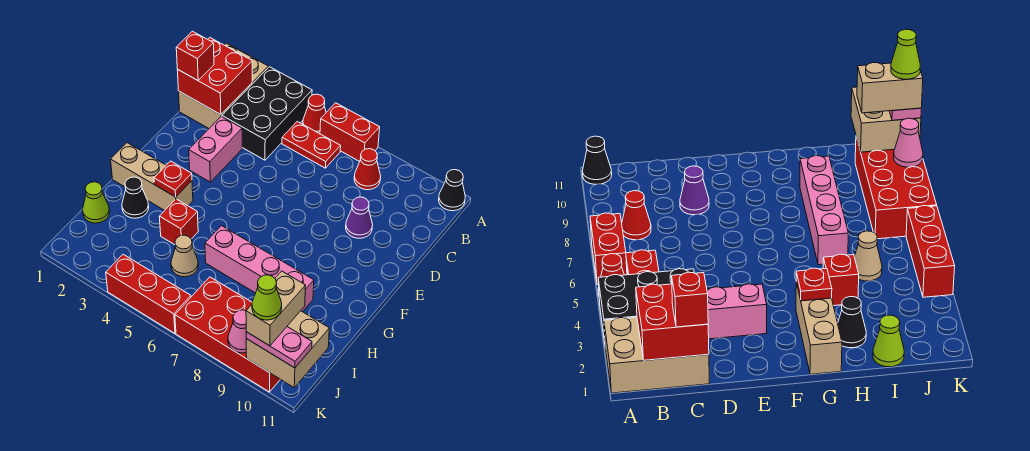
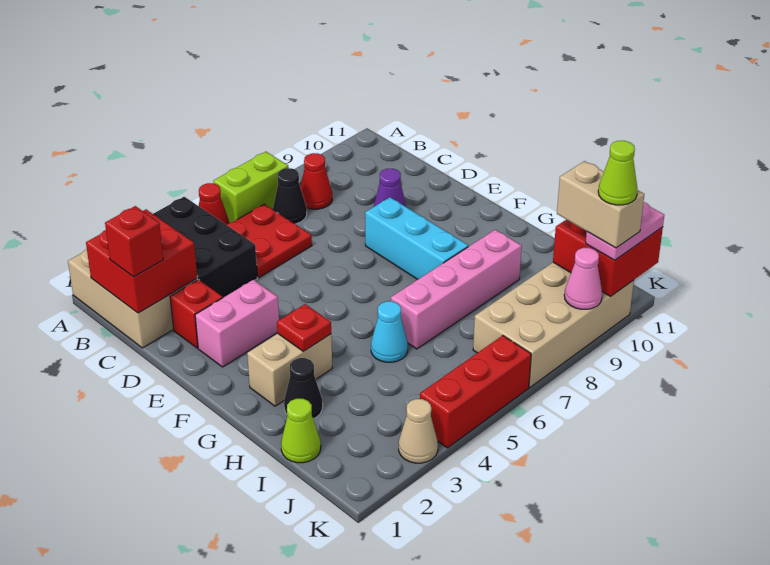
red 1x2 brick [320,103,380,162] -> lime 1x2 brick [214,152,289,223]
black 1x1 cone [439,170,465,211] -> black 1x1 cone moved to [273,168,307,224]
red 1x2 plate [282,121,341,168] -> red 2x2 plate [227,204,312,278]
pink 1x2 brick [189,116,242,182] -> pink 1x2 brick turned to [195,280,279,367]
none -> cyan 1x3 brick [365,197,468,280]
tan 1x3 brick [111,143,193,210] -> tan 1x2 brick [247,334,332,406]
red 1x1 brick [159,199,198,245] -> red 1x1 brick moved to [170,280,223,348]
none -> cyan 1x1 cone [371,301,408,362]
tan 1x1 cone [171,235,198,277] -> tan 1x1 cone moved to [399,399,438,463]
red 2x4 brick [175,277,280,392] -> tan 2x4 brick [473,262,634,387]
tan 2x2 brick [246,311,329,387] -> red 2x2 brick [553,220,663,296]

